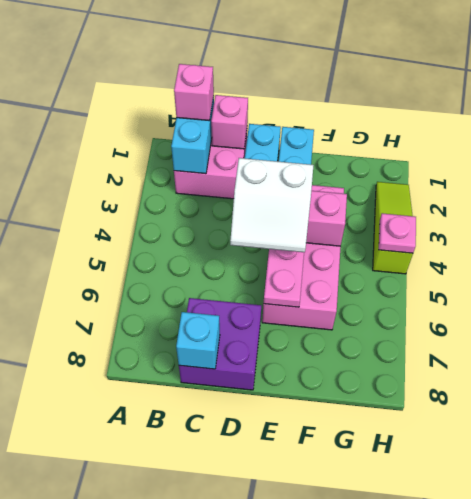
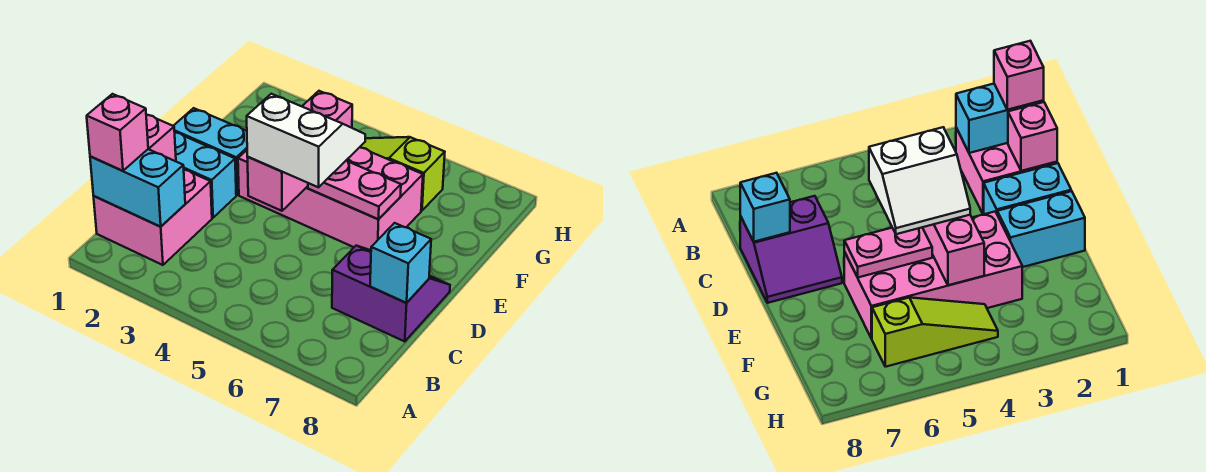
purple 2x2 brick [179,298,261,390] -> purple 2x2 slope [332,246,450,342]
white 2x2 slope [230,158,314,252] -> white 2x2 slope turned to [247,94,365,187]
lime 1x3 slope [373,182,413,274] -> lime 1x3 slope moved to [360,137,445,211]
pink 1x1 plate [379,213,416,253] -> none

